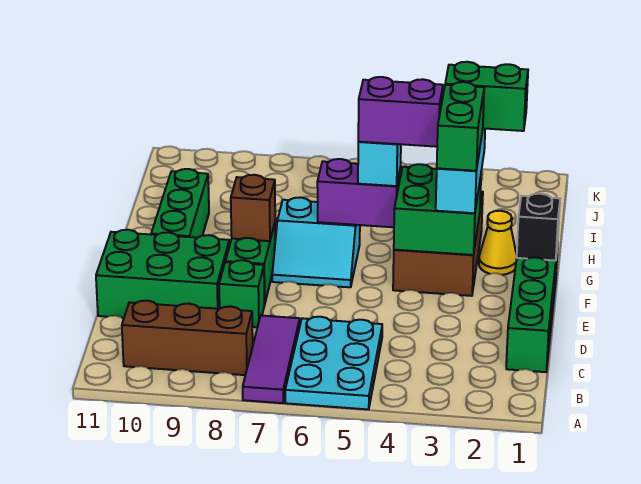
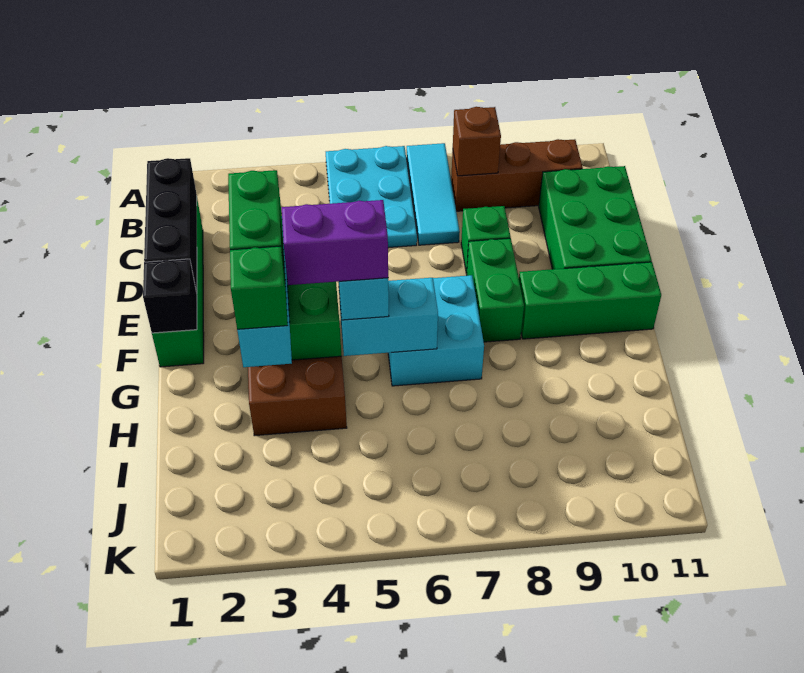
purple 1x3 tile [243,316,300,403] -> cyan 1x3 tile [407,143,460,245]
none -> black 1x3 brick [144,158,197,293]
green 2x3 brick [96,230,229,318] -> green 2x3 brick turned to [539,166,652,269]
cyan 2x2 slope [272,197,360,287] -> cyan 2x2 brick [388,275,484,386]
brown 1x1 brick [231,175,275,241] -> brown 1x1 brick moved to [453,107,501,176]
green 1x3 brick [151,169,209,238] -> green 1x3 brick turned to [519,262,661,339]
yellow 1x1 cone [479,211,517,275] -> none
purple 1x2 brick [317,159,401,227] -> cyan 1x2 brick [339,278,438,356]
green 1x2 brick [445,62,528,131] -> green 1x1 brick [230,246,288,330]

